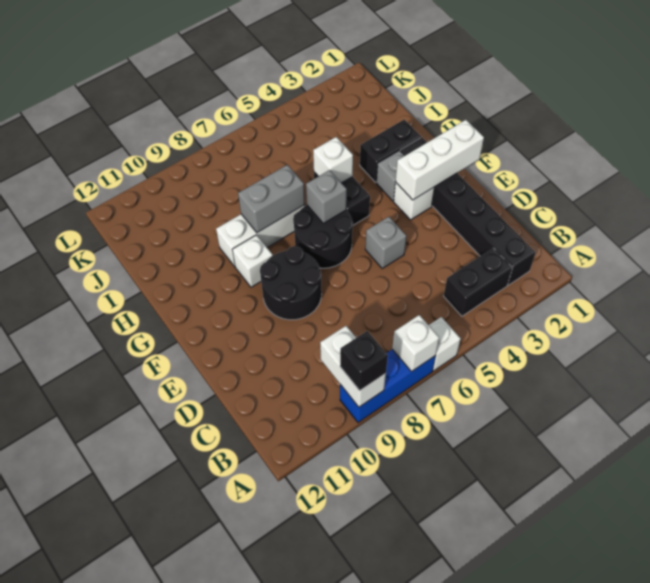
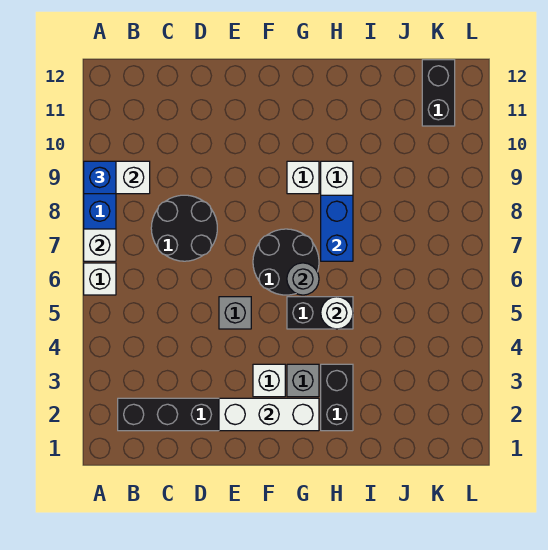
black 1x1 brick [340,331,388,391] -> blue 1x1 brick [84,161,116,194]
black 1x2 brick [444,248,512,316] -> black 1x2 brick moved to [422,60,455,126]
black 2x2 round brick [260,246,322,320] -> black 2x2 round brick moved to [151,195,217,261]
white 1x3 brick [395,120,484,200] -> white 1x3 brick turned to [219,398,319,431]
grey 1x1 brick [306,170,347,223] -> grey 1x1 round brick [287,263,319,295]
white 1x1 brick [313,137,353,183] -> white 1x1 round brick [321,297,353,329]
grey 1x2 brick [238,165,305,233] -> blue 1x2 brick [321,195,353,261]

